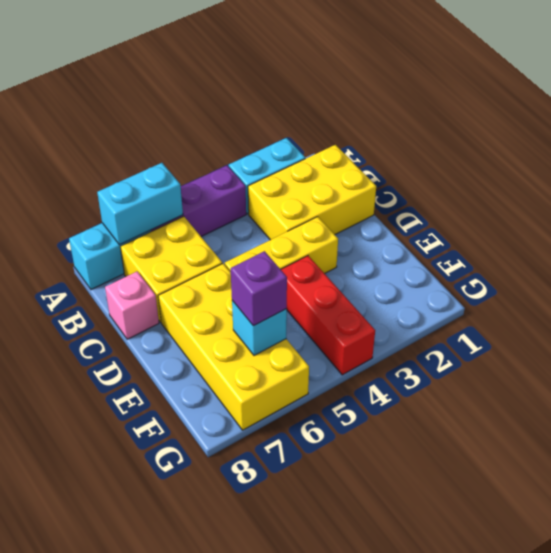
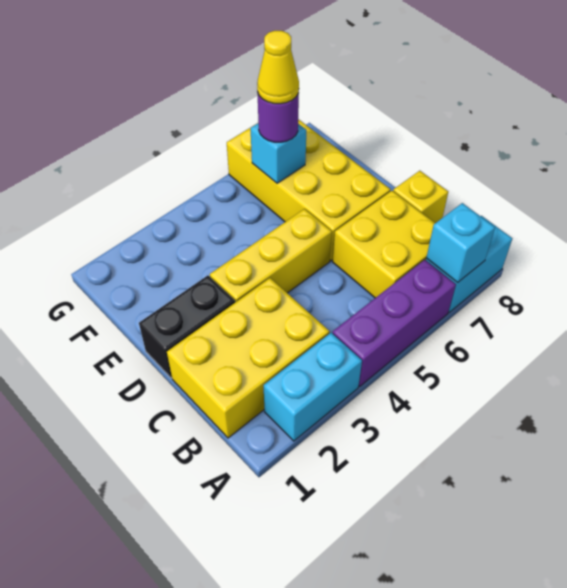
cyan 1x2 brick [97,163,183,245] -> cyan 1x1 brick [426,203,495,283]
pink 1x1 brick [105,272,159,339] -> yellow 1x1 brick [393,171,448,223]
none -> black 1x2 brick [139,275,235,378]
red 1x3 brick [281,256,375,375] -> none
purple 1x1 brick [231,251,287,326] -> purple 1x1 round brick [258,93,299,142]
none -> yellow 1x1 cone [257,31,299,104]

